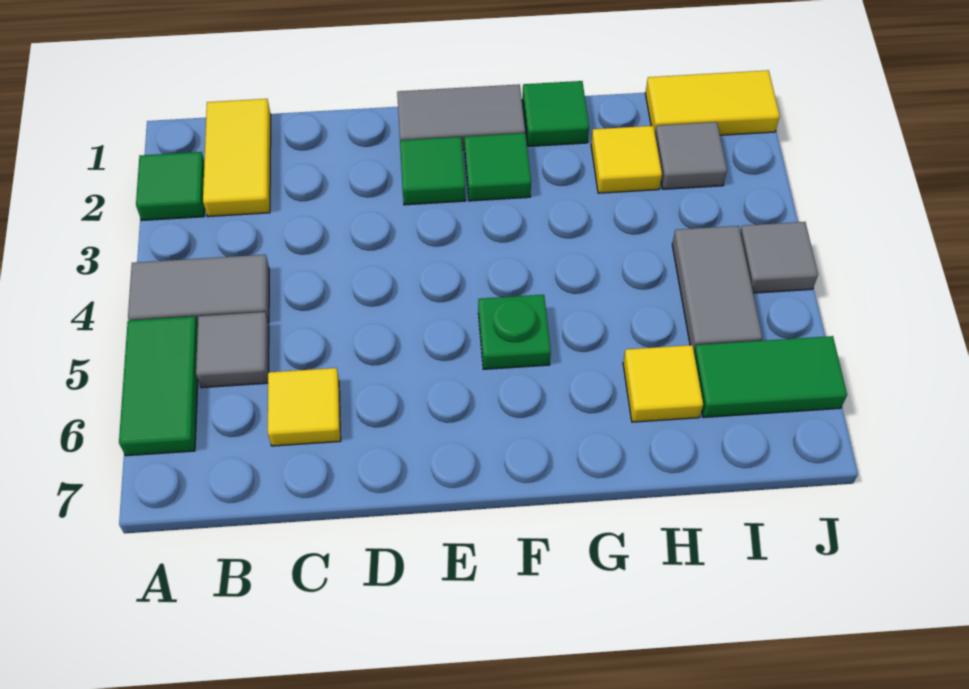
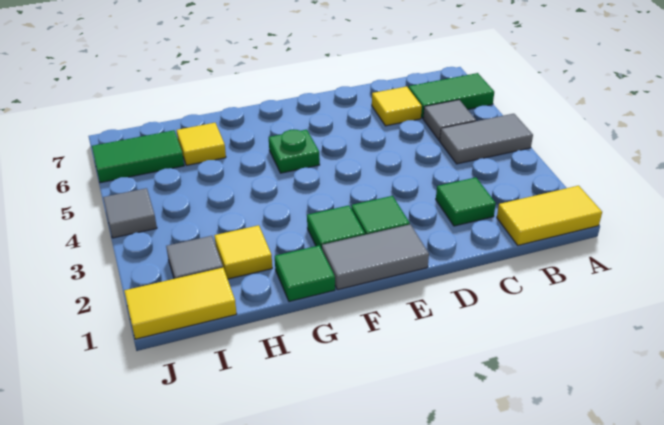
green 1x1 tile [136,152,205,220] -> green 1x1 tile moved to [436,177,496,226]
green 1x2 tile [119,316,198,456] -> green 1x2 tile turned to [409,73,494,118]
yellow 1x2 tile [203,99,271,217] -> yellow 1x2 tile turned to [497,186,602,245]
grey 1x2 tile [672,226,762,351] -> none

